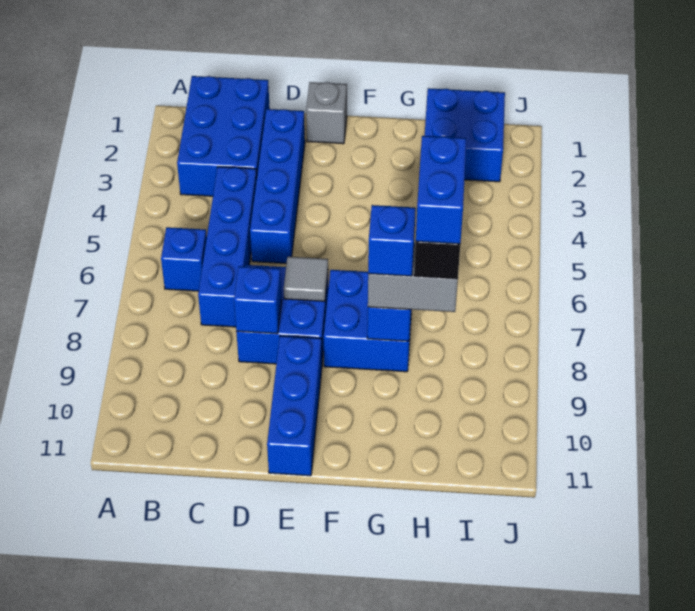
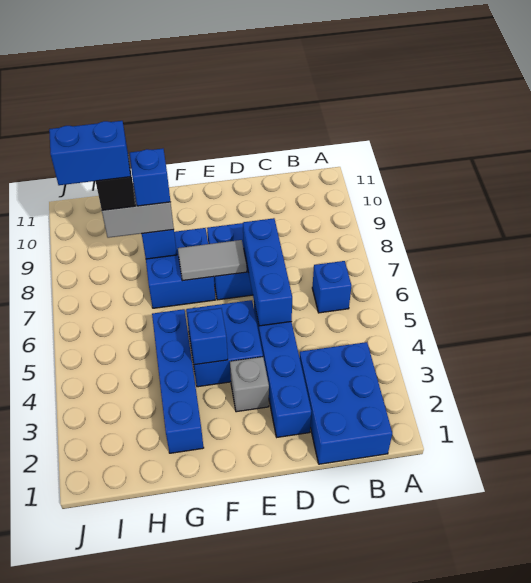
blue 1x4 brick [198,167,257,327] -> blue 1x4 brick moved to [152,309,204,453]
blue 1x1 brick [234,266,282,334] -> blue 1x1 brick moved to [187,308,228,365]
grey 1x1 brick [306,82,347,144] -> grey 1x1 brick moved to [230,357,269,412]
grey 1x1 tile [284,257,328,301] -> grey 1x2 tile [178,240,247,281]
blue 1x3 brick [267,336,322,476] -> blue 1x3 brick moved to [243,218,292,326]
blue 2x2 brick [425,88,505,182] -> blue 2x2 brick moved to [186,300,263,387]
blue 1x2 brick [416,136,466,244] -> blue 1x2 brick turned to [49,121,130,185]

